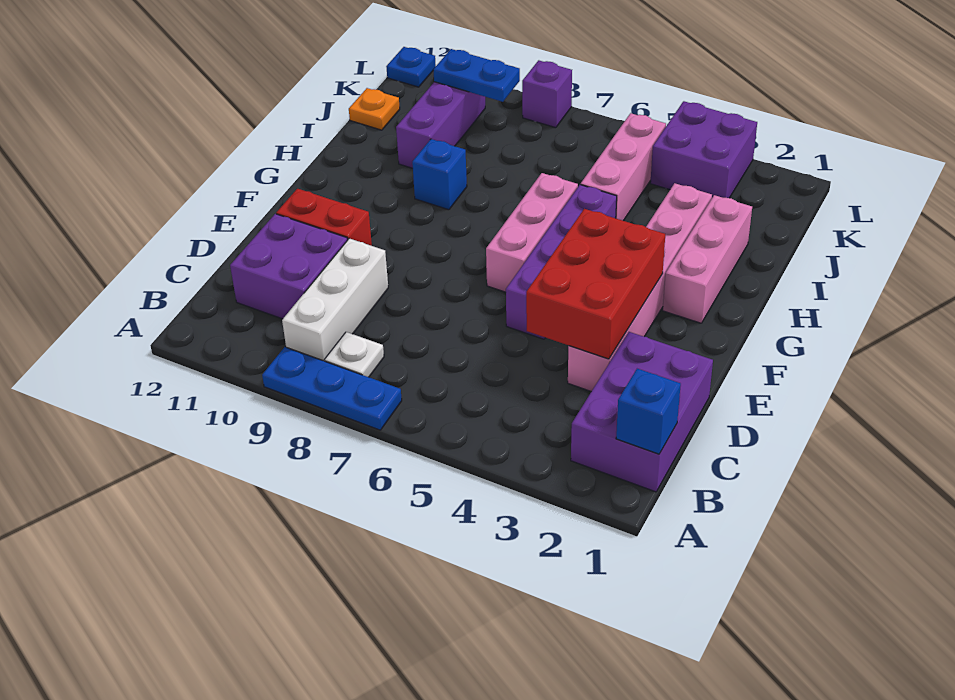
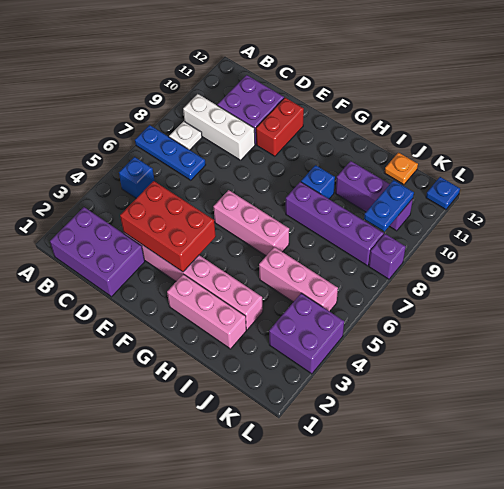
blue 1x3 plate [262,347,402,430] -> blue 1x3 plate turned to [135,125,206,180]
blue 1x1 brick [616,369,681,454] -> blue 1x1 brick moved to [119,157,155,198]
purple 1x4 brick [506,185,617,339] -> purple 1x4 brick moved to [286,182,384,266]

